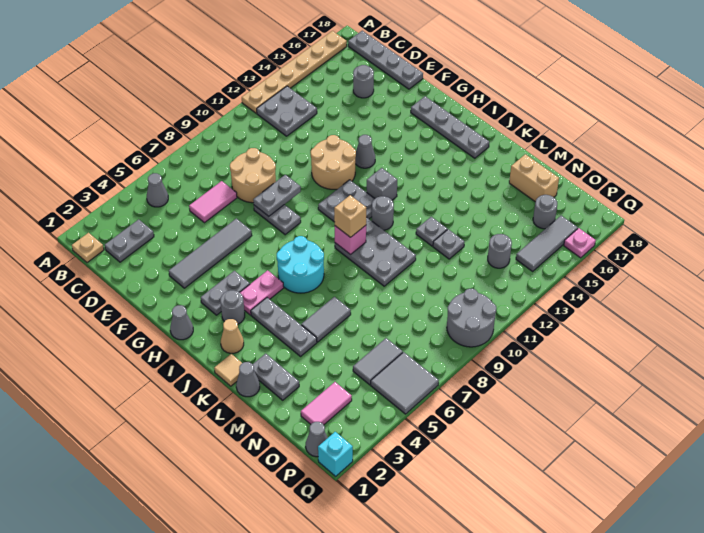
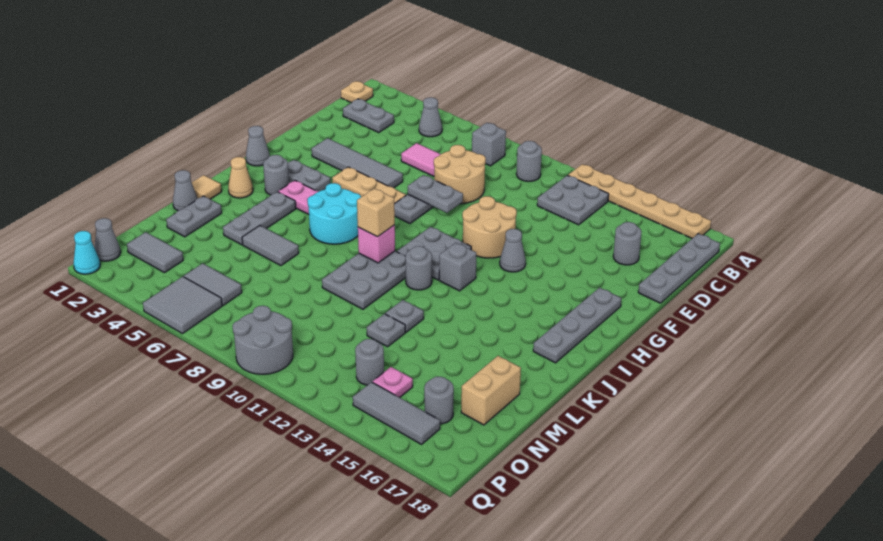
none -> grey 1x1 brick [472,123,506,166]
none -> grey 1x1 round brick [516,141,542,182]
none -> tan 1x3 plate [332,167,406,204]
pink 1x2 tile [301,382,352,425] -> grey 1x2 tile [127,232,183,273]
cyan 1x1 brick [318,432,353,476] -> cyan 1x1 cone [74,231,100,274]
pink 1x1 plate [564,228,596,258] -> pink 1x1 plate moved to [373,367,413,398]

